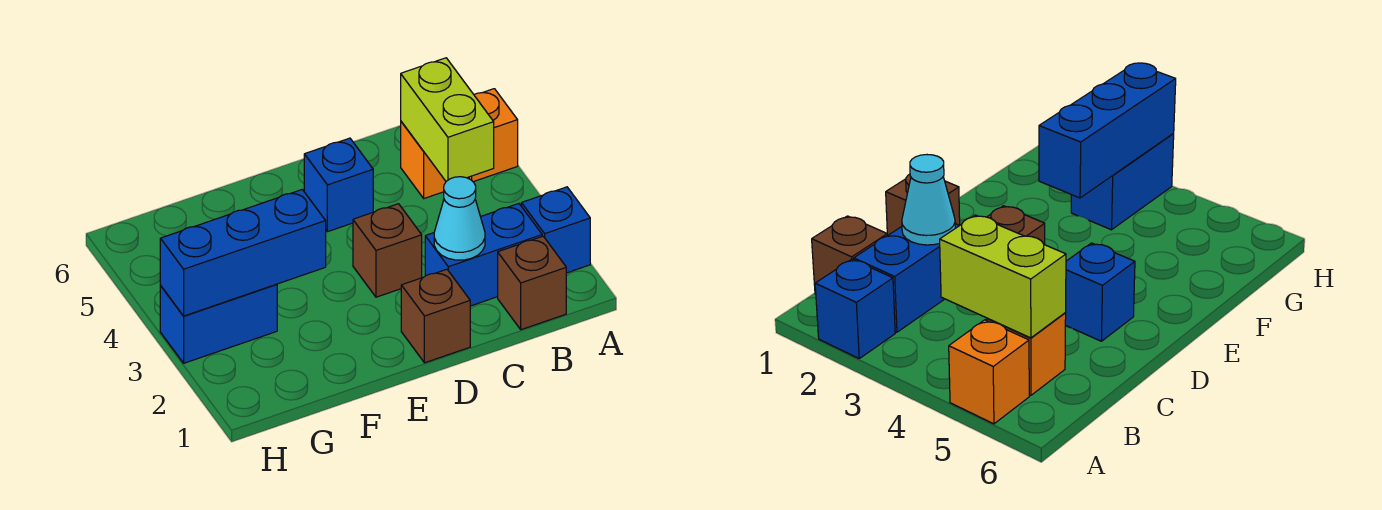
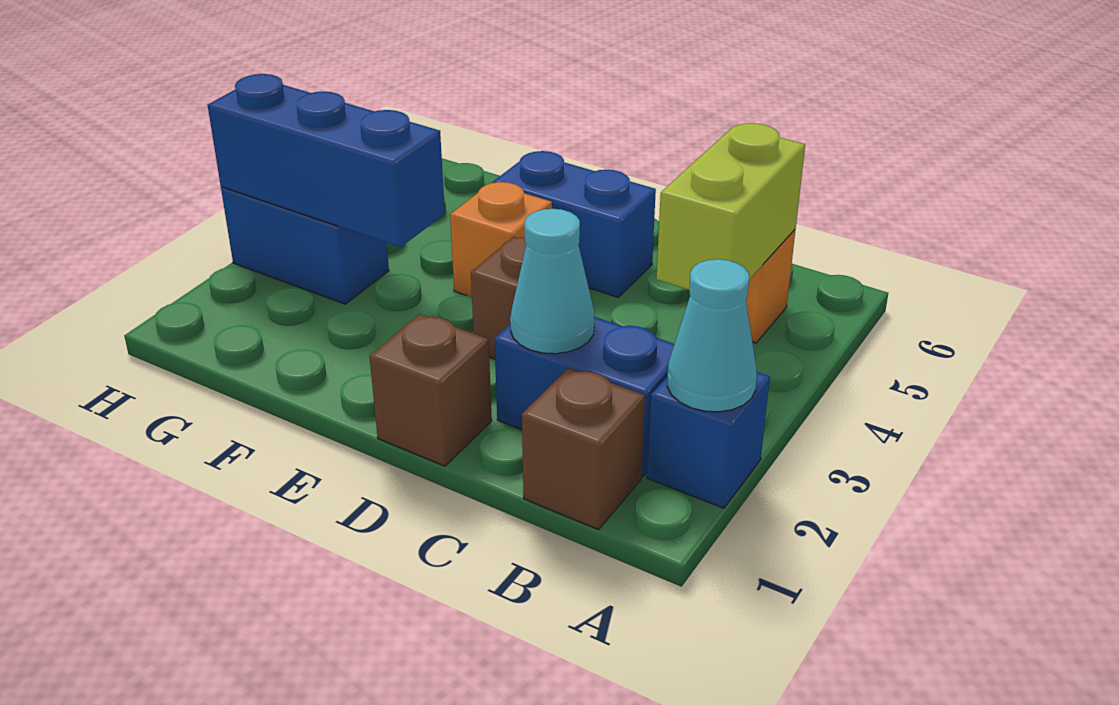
none -> cyan 1x1 cone [667,259,757,412]
orange 1x1 brick [469,89,518,182] -> orange 1x1 brick moved to [450,182,552,296]
blue 1x1 brick [304,138,373,232] -> blue 1x2 brick [493,151,656,297]

